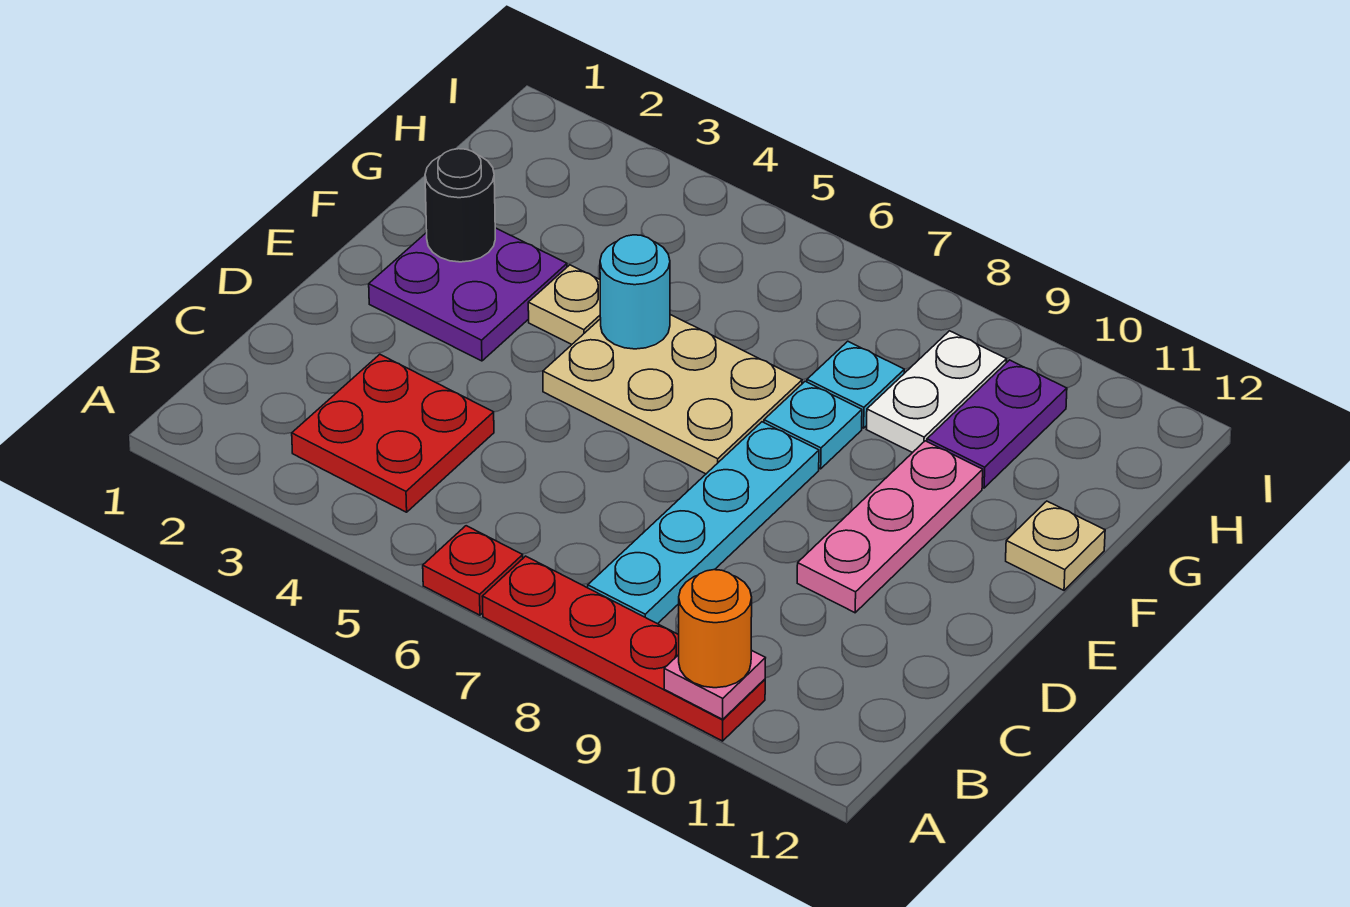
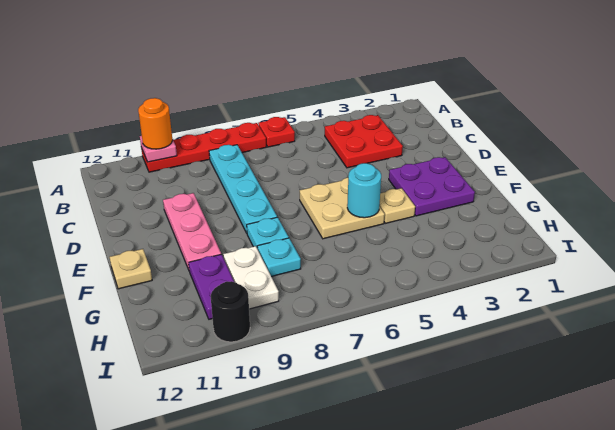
tan 2x3 plate [543,315,802,474] -> tan 2x2 plate [300,178,385,239]
black 1x1 round brick [425,149,495,262] -> black 1x1 round brick moved to [211,281,250,342]

